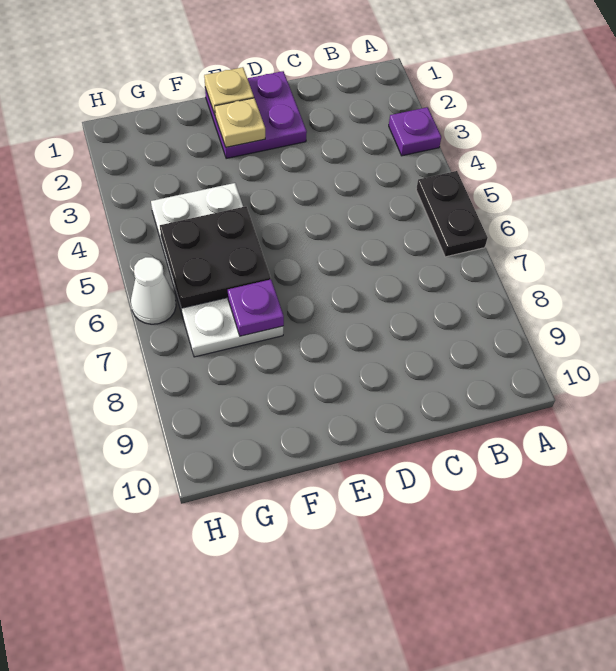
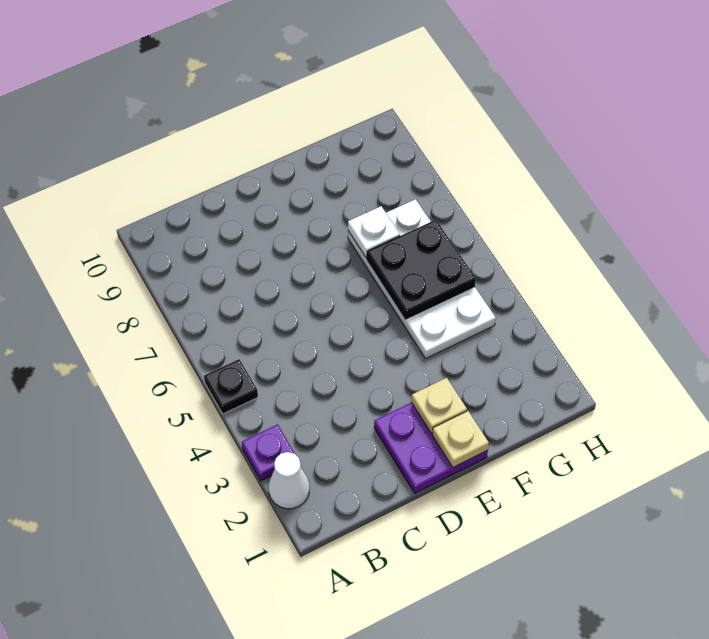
black 1x2 plate [416,171,488,257] -> black 1x1 plate [204,359,258,414]
purple 1x1 plate [228,280,284,336] -> white 1x1 plate [348,206,400,258]
white 1x1 cone [131,257,176,324] -> white 1x1 cone moved to [269,452,309,509]

